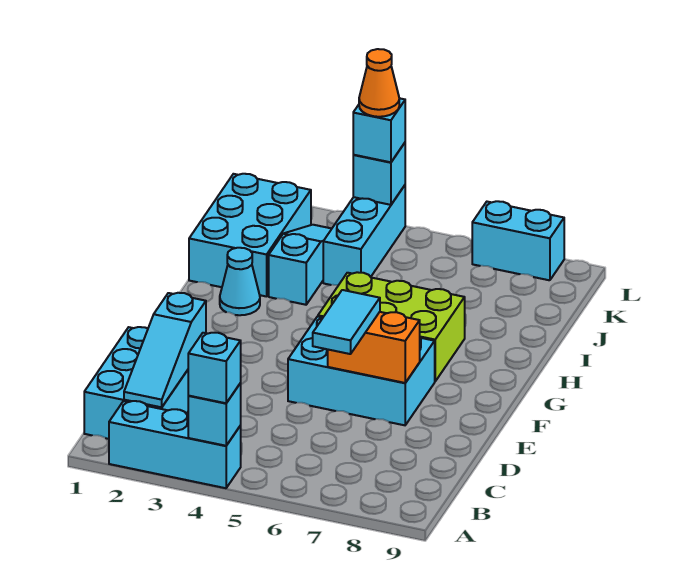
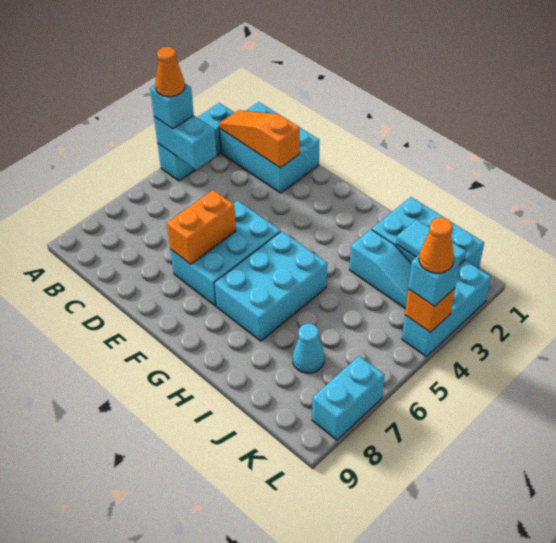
cyan 1x1 brick [188,383,241,446] -> cyan 1x2 brick [154,115,216,169]
none -> orange 1x1 cone [155,47,185,97]
cyan 1x3 slope [124,293,206,407] -> orange 1x3 slope [219,110,300,168]
cyan 1x2 tile [313,290,380,354] -> cyan 1x2 tile moved to [396,220,466,263]
lime 2x3 brick [318,272,465,381] -> cyan 2x3 brick [214,231,327,341]
cyan 1x1 cone [220,248,260,315] -> cyan 1x1 cone moved to [293,324,324,373]
cyan 1x3 brick [323,185,405,285] -> cyan 1x3 brick turned to [402,261,491,357]
cyan 1x1 brick [353,143,405,205] -> orange 1x1 brick [405,288,455,332]

